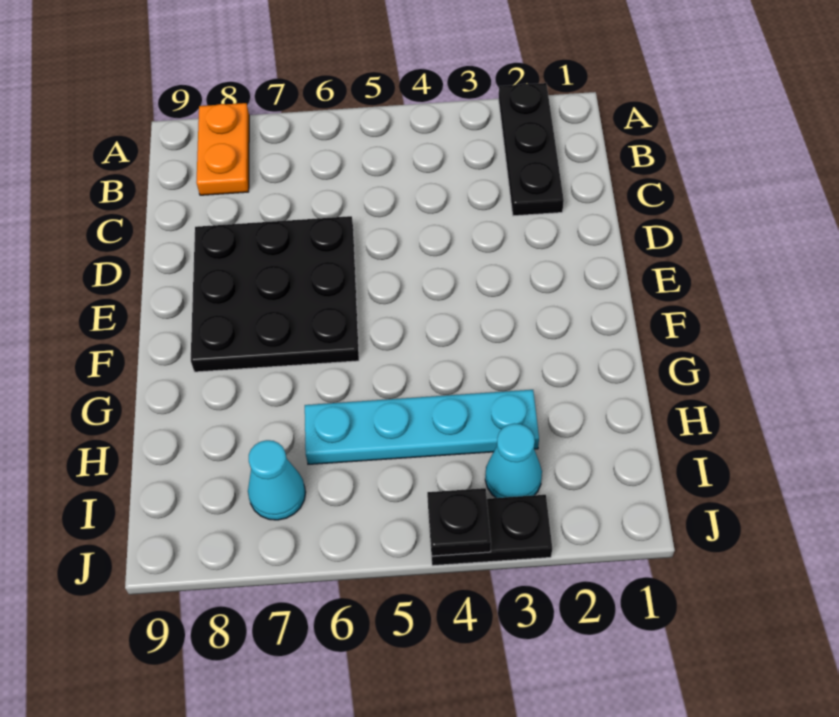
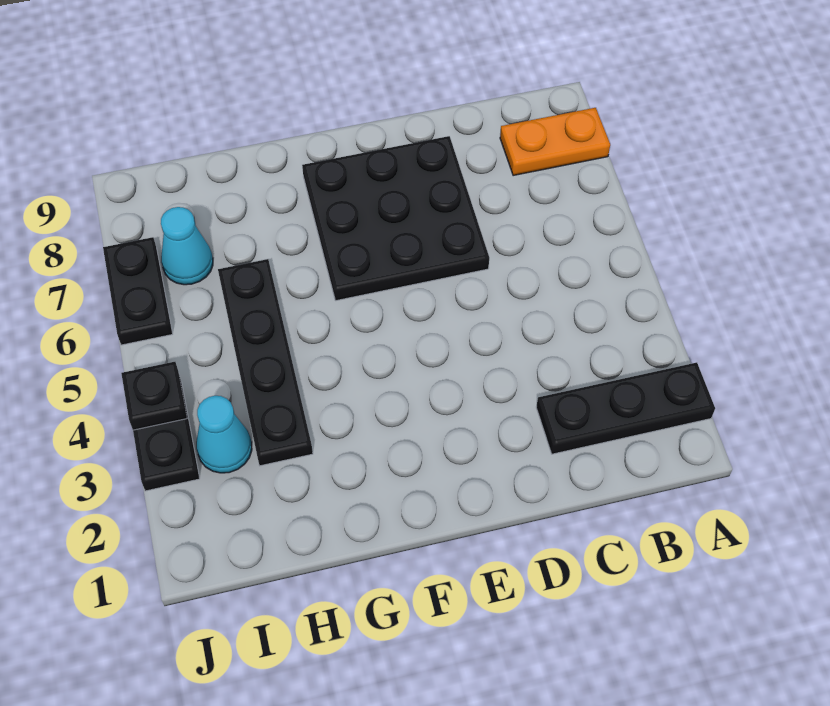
cyan 1x4 plate [305,390,539,464] -> black 1x4 plate [218,259,313,466]
none -> black 1x2 plate [103,237,173,345]

